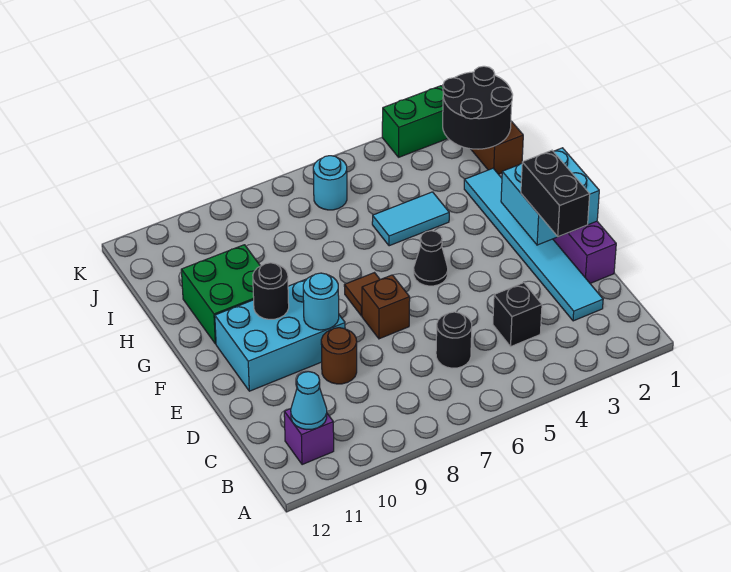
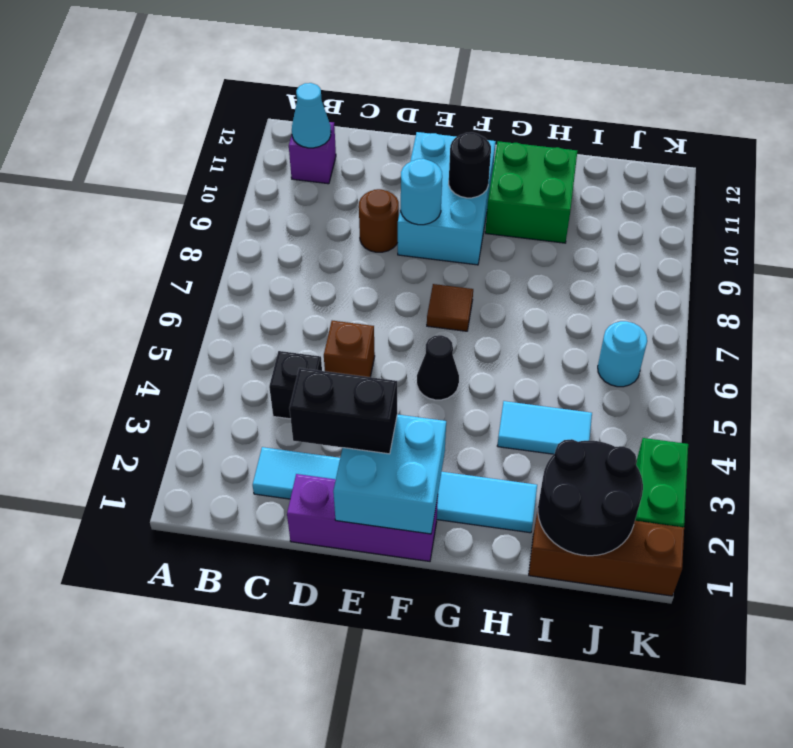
black 1x1 round brick [436,312,472,368] -> none
brown 1x1 brick [362,275,410,339] -> brown 1x1 brick moved to [324,321,375,377]
cyan 1x2 tile [372,192,449,246] -> cyan 1x2 tile turned to [497,401,592,454]

